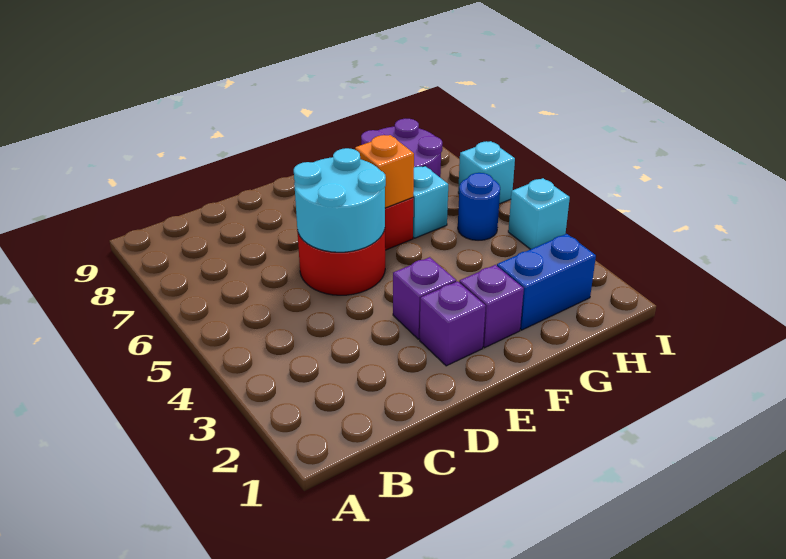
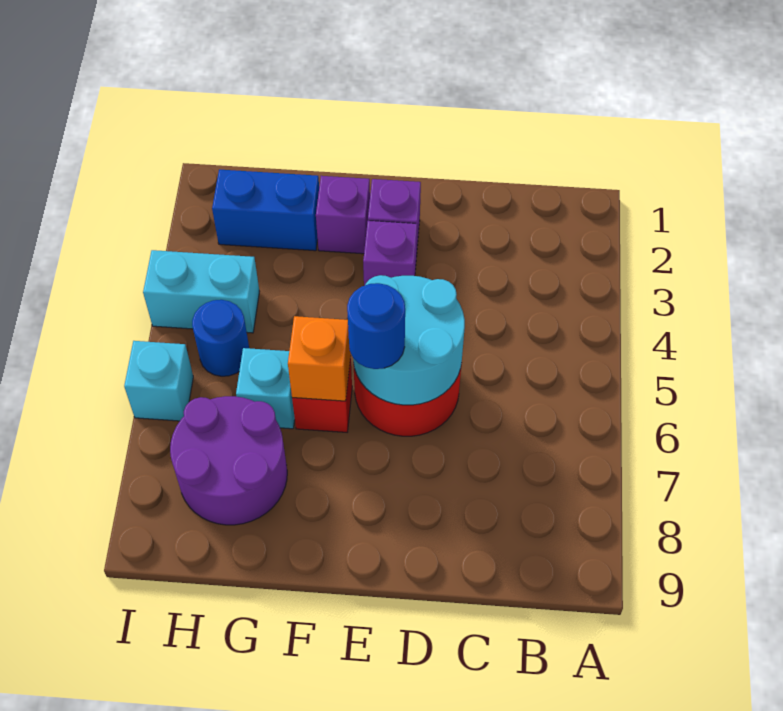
none -> blue 1x1 round brick [347,283,405,369]
cyan 1x1 brick [508,178,570,249] -> cyan 1x2 brick [143,250,259,333]

